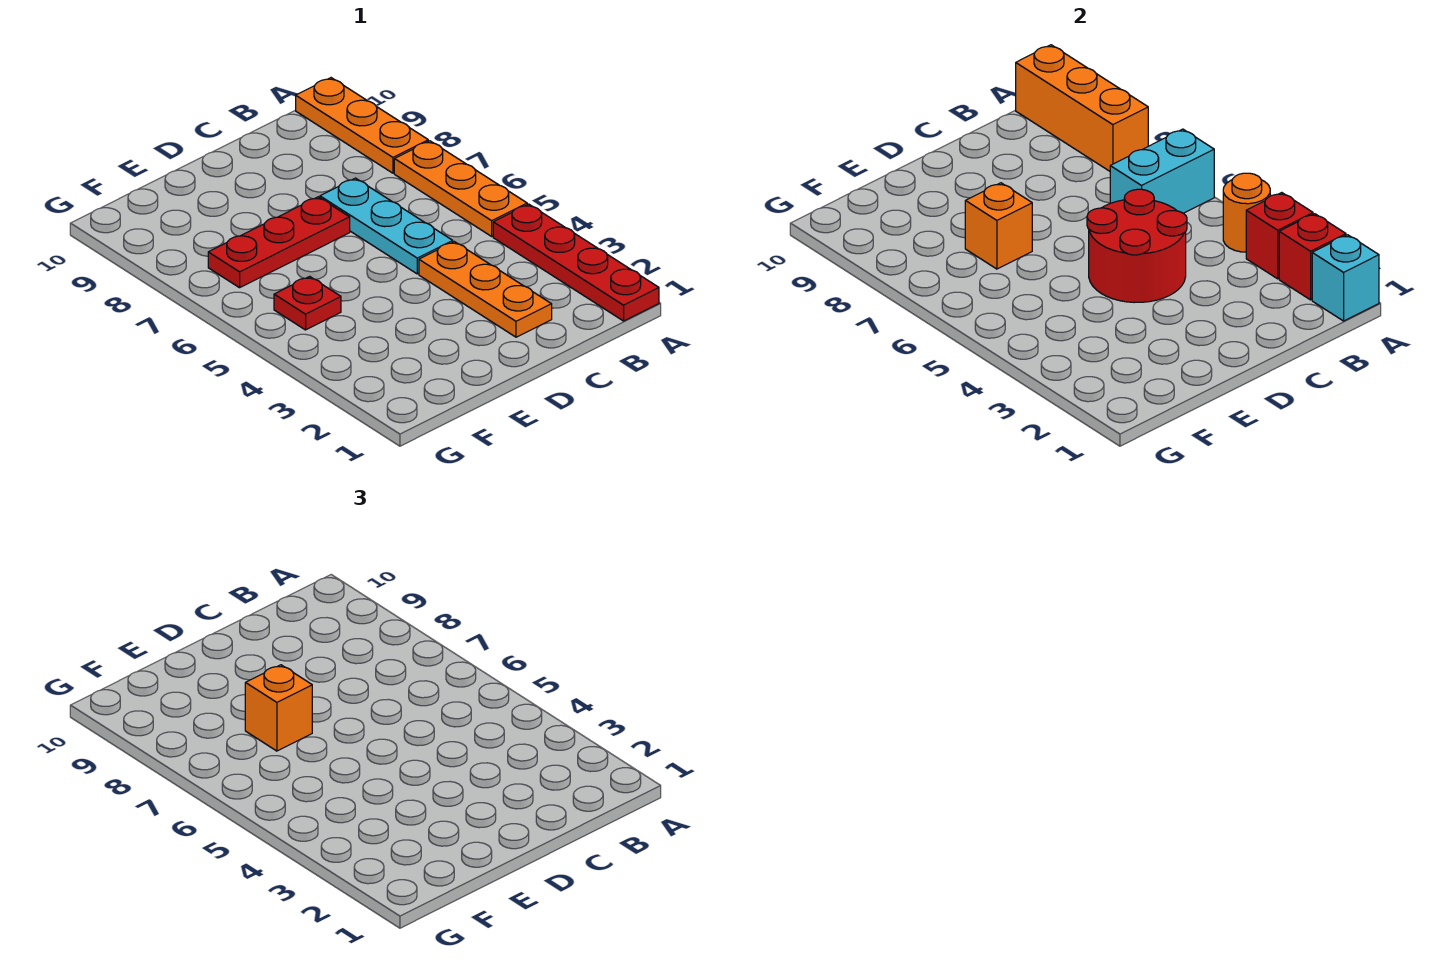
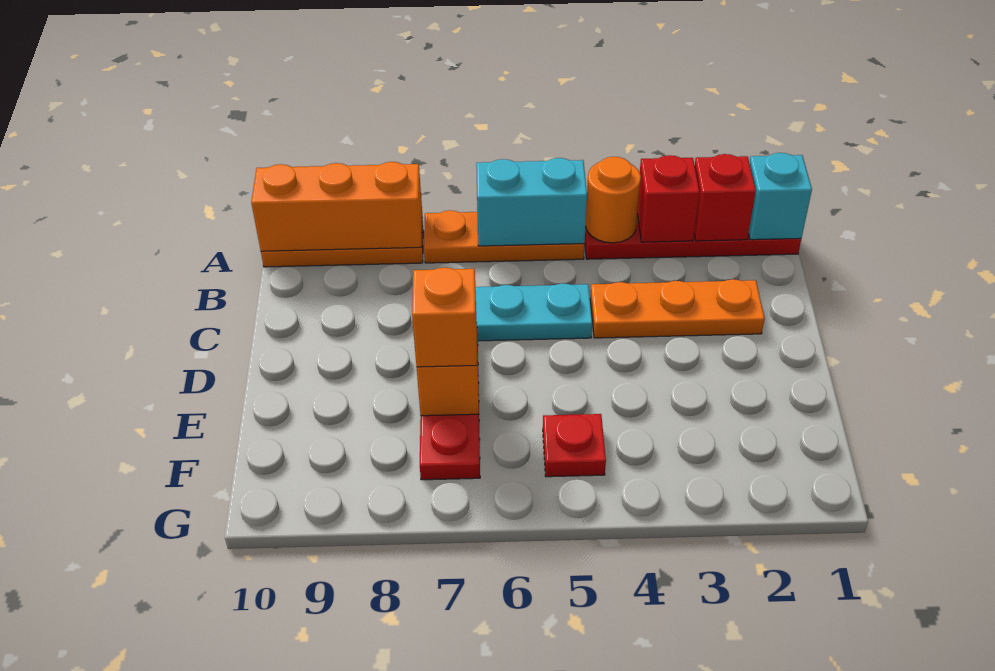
cyan 1x2 brick [1110,129,1214,213] -> cyan 1x2 brick turned to [476,158,587,246]
red 2x2 round brick [1087,189,1187,303] -> none

